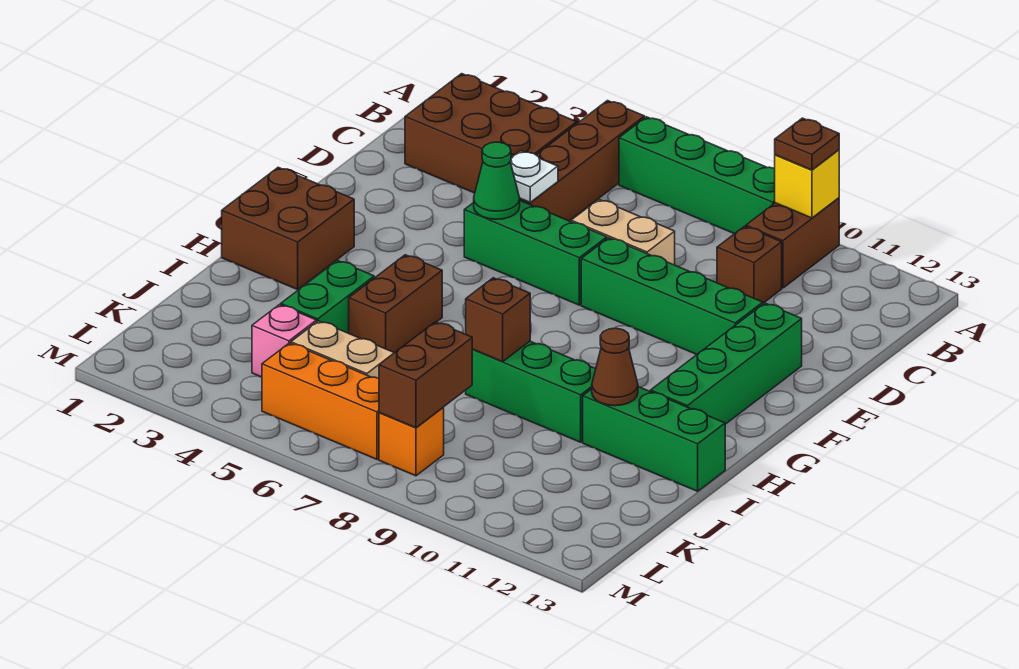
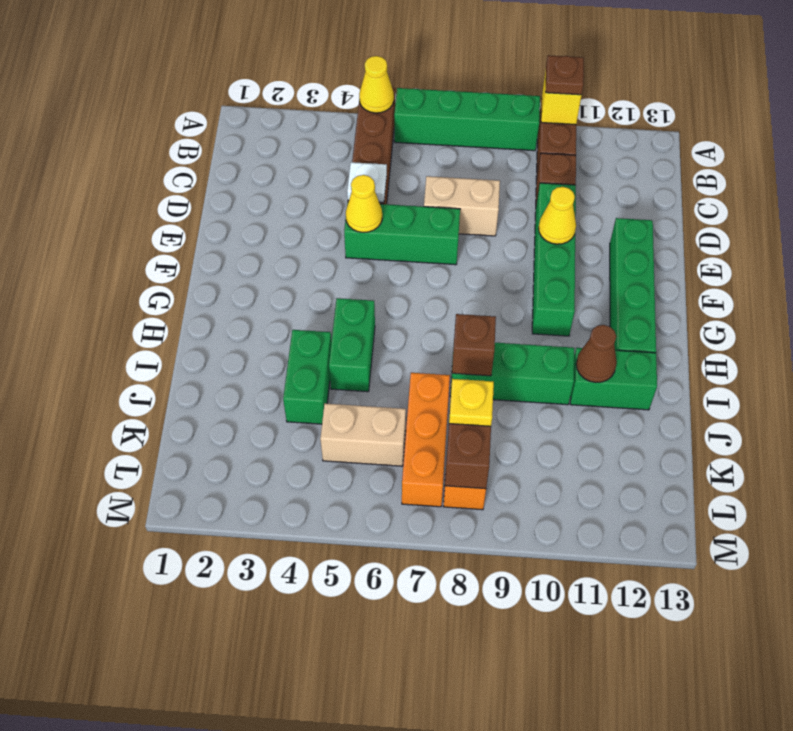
none -> yellow 1x1 cone [359,56,394,113]
brown 2x3 brick [405,74,577,193] -> none
green 1x1 cone [474,142,520,219] -> yellow 1x1 cone [346,175,382,232]
green 1x4 brick [581,238,763,354] -> green 1x4 brick turned to [532,183,576,336]
none -> yellow 1x1 cone [539,187,576,244]
brown 2x2 brick [222,167,354,290] -> none
brown 1x2 brick [349,255,442,353] -> green 1x2 brick [329,298,375,392]
green 1x3 brick [583,387,725,491] -> green 1x2 brick [570,348,657,410]
pink 1x1 brick [252,305,317,377] -> none
none -> yellow 1x1 plate [449,379,494,426]
orange 1x3 brick [262,343,379,459] -> orange 1x3 brick turned to [402,373,450,507]

